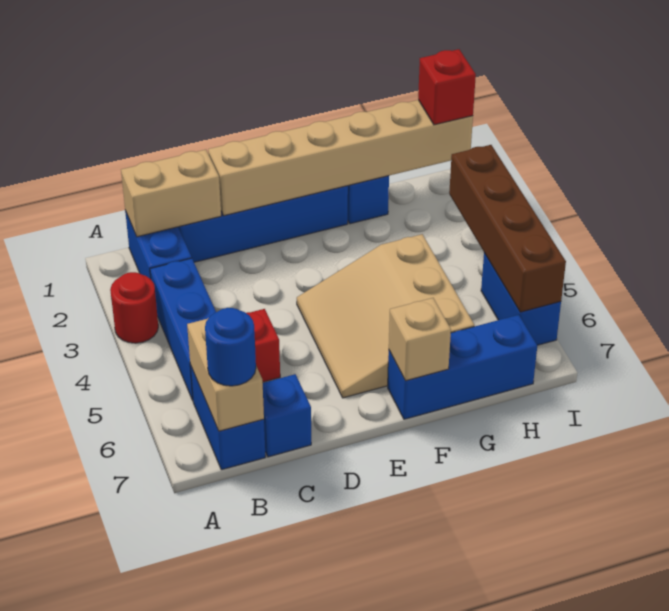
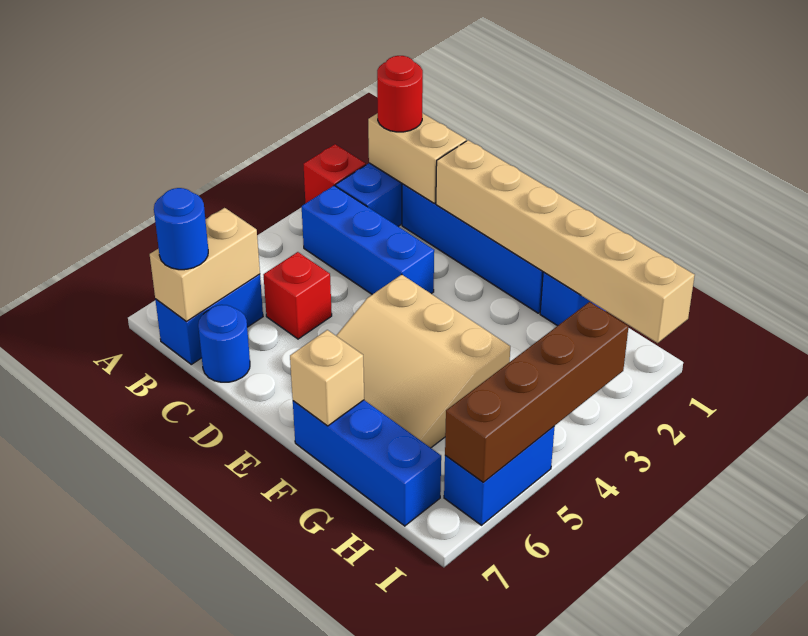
red 1x1 round brick [110,272,158,343] -> red 1x1 round brick moved to [377,56,423,132]
blue 1x3 brick [150,258,216,400] -> blue 1x3 brick turned to [302,186,434,294]
blue 1x1 brick [263,374,311,457] -> blue 1x1 round brick [198,305,250,382]
tan 3x3 slope [297,234,474,398] -> tan 3x3 slope turned to [336,275,510,448]
red 1x1 brick [418,49,476,125] -> red 1x1 brick moved to [304,144,366,203]

